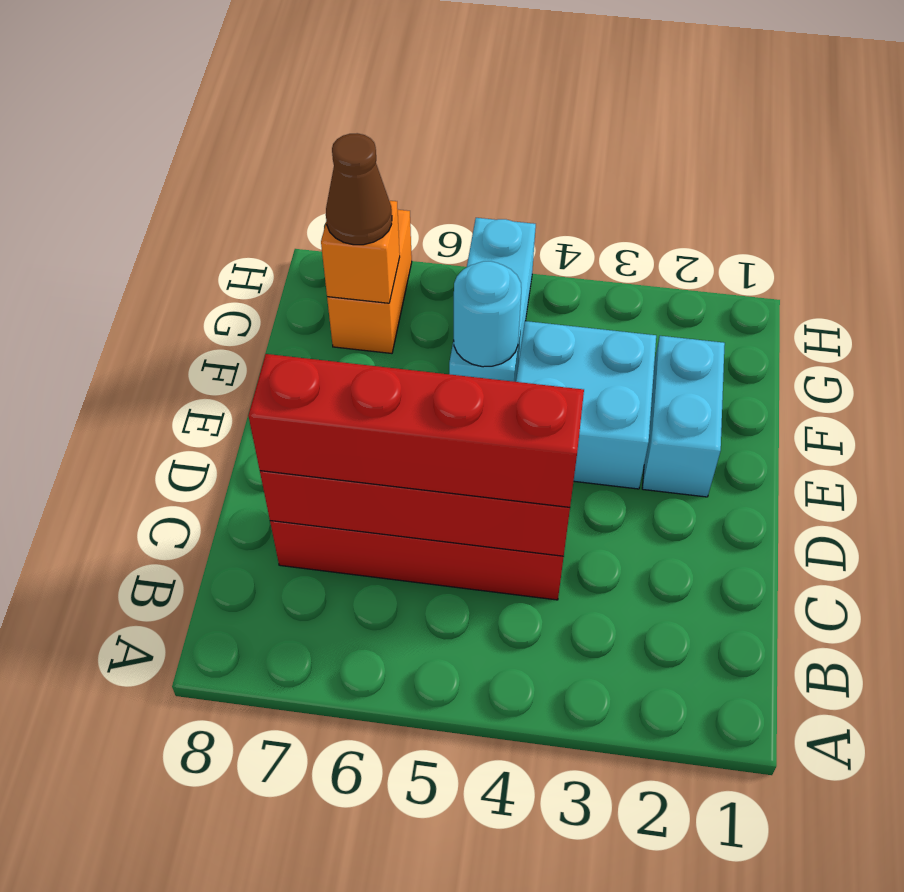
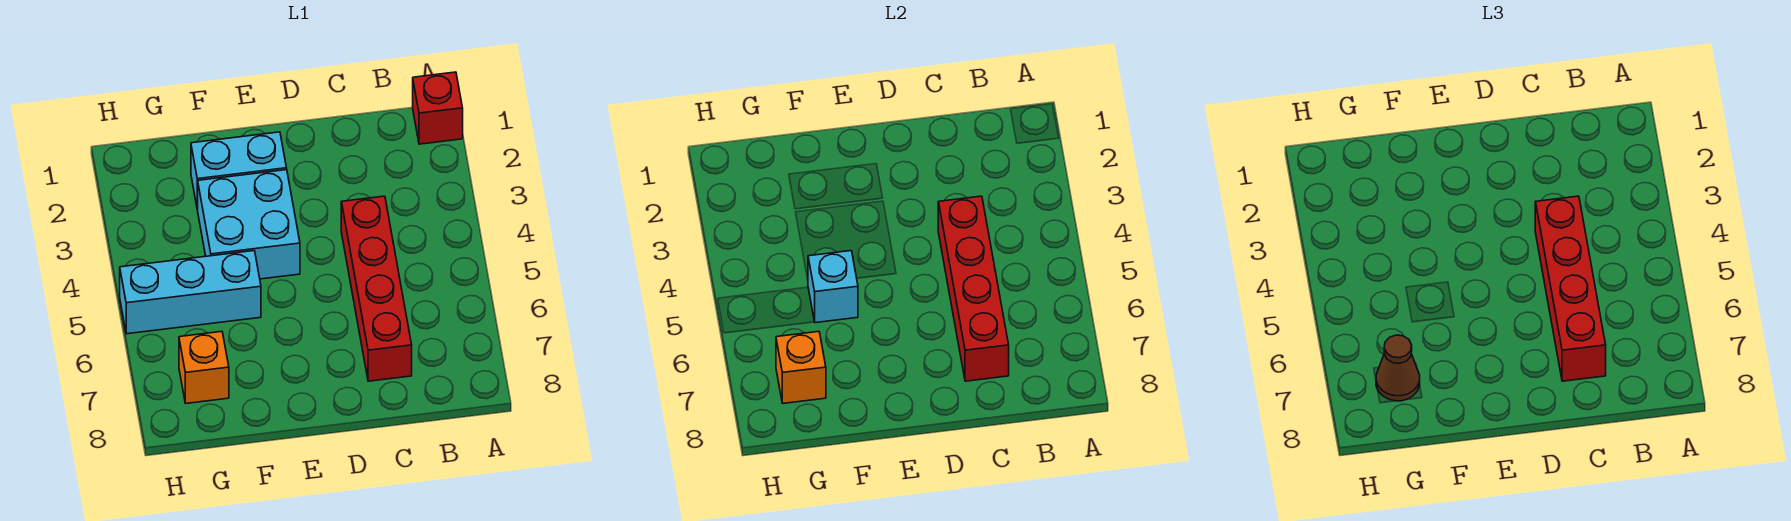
none -> red 1x1 brick [413,72,463,144]
cyan 1x1 round brick [454,261,521,367] -> cyan 1x1 brick [808,251,858,323]
orange 1x2 brick [327,210,412,353] -> orange 1x1 brick [179,332,229,403]

